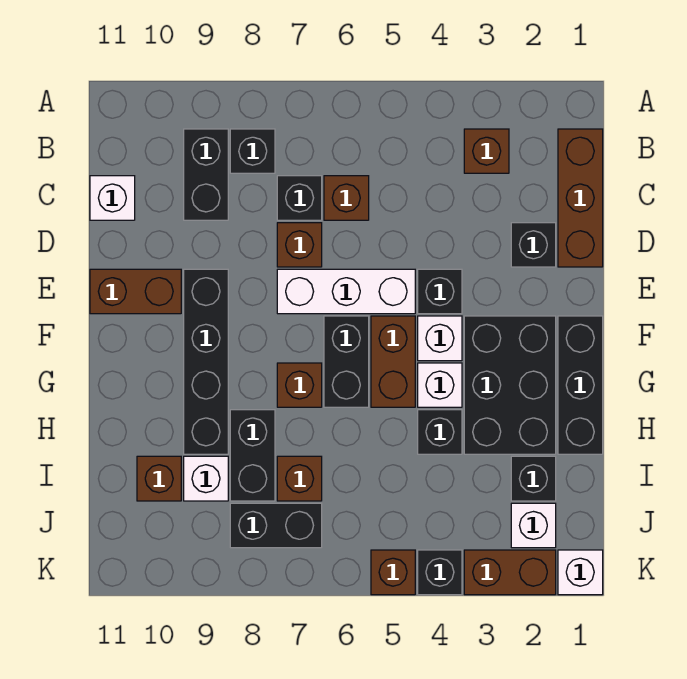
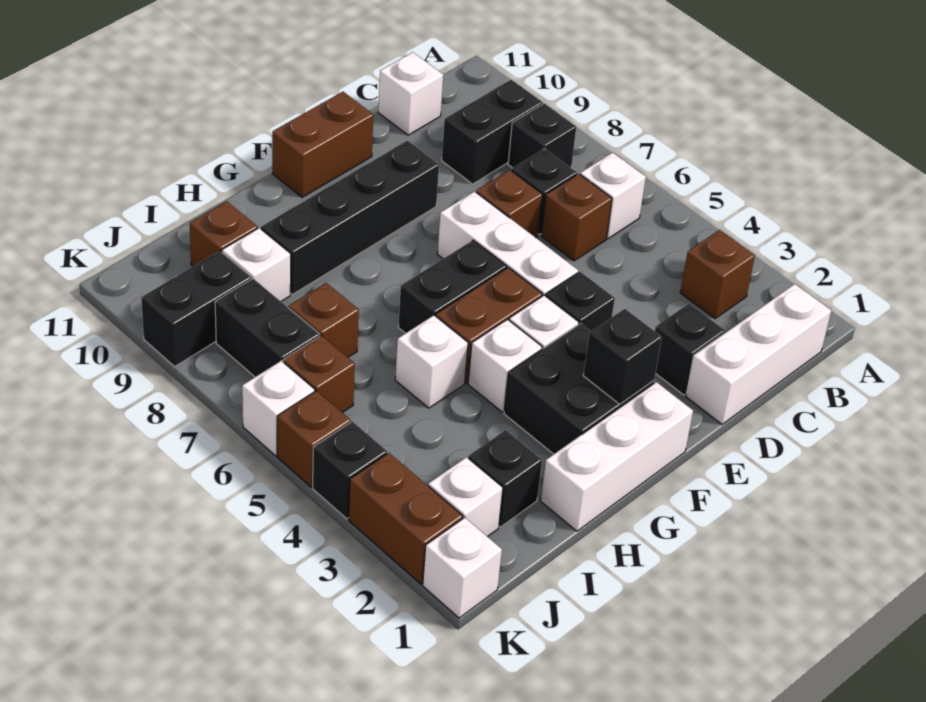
brown 1x3 brick [558,129,603,267] -> white 1x3 brick [686,284,831,424]
none -> white 1x1 brick [580,153,646,239]
brown 1x2 brick [90,269,181,314] -> brown 1x2 brick turned to [272,92,373,197]
black 1x3 brick [558,316,603,454] -> white 1x3 brick [541,382,693,531]
black 2x3 brick [464,316,556,454] -> black 2x2 brick [504,323,654,454]
brown 1x1 brick [277,363,322,407] -> brown 1x1 brick moved to [283,336,355,413]
black 1x1 brick [418,410,462,454] -> black 1x1 brick moved to [583,309,662,404]
none -> white 1x1 brick [395,315,468,408]
black 1x2 brick [230,410,275,501] -> black 1x2 brick moved to [141,251,252,366]
none -> white 1x1 brick [242,361,315,456]

